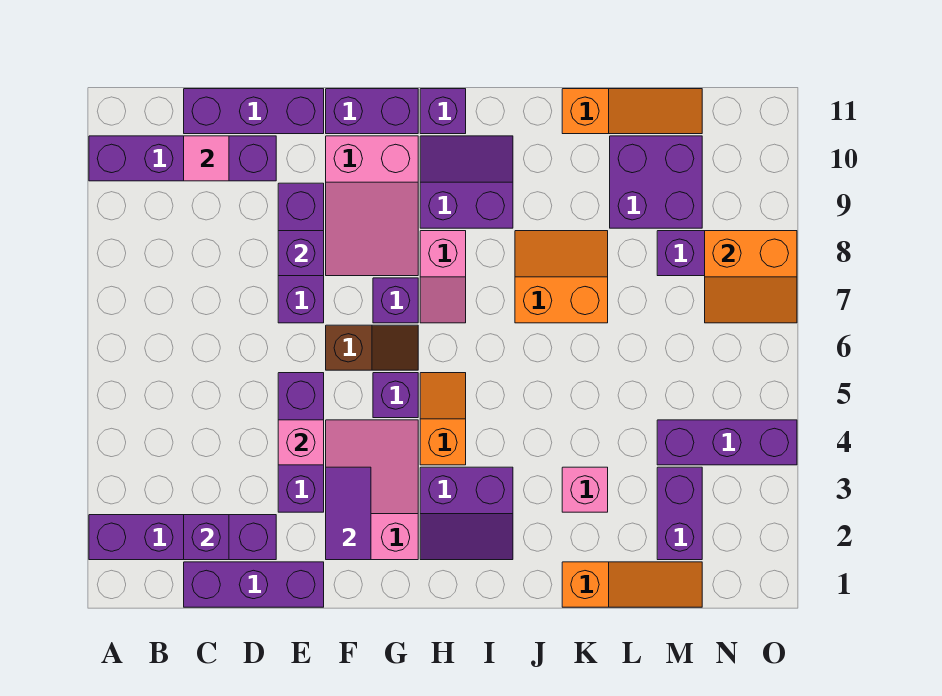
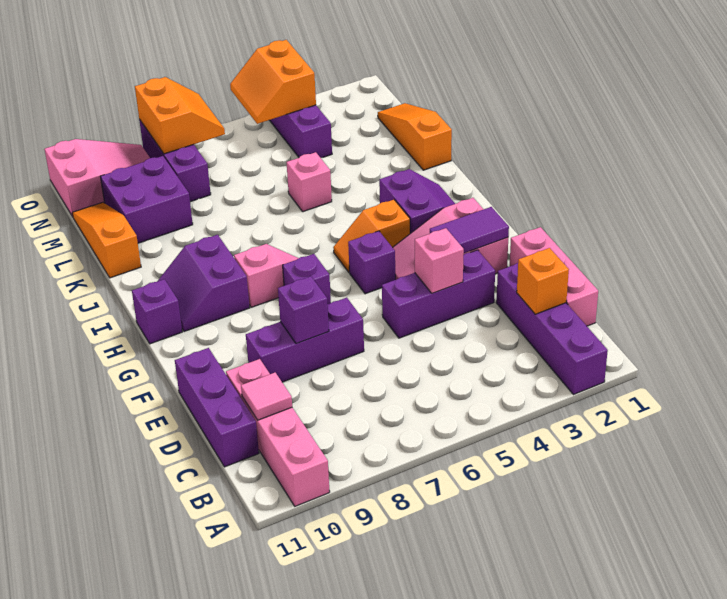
purple 1x4 brick [89,136,276,181] -> pink 1x4 brick [226,359,330,506]
purple 1x3 brick [184,562,324,607] -> pink 1x3 brick [510,227,598,326]
purple 1x1 brick [184,515,229,560] -> orange 1x1 brick [517,248,569,314]
brown 1x2 slope [326,325,418,370] -> none
pink 2x3 slope [326,136,418,276] -> pink 2x3 slope moved to [45,139,150,217]
purple 1x2 brick [326,89,418,134] -> none
orange 2x2 slope [515,231,608,323] -> orange 2x2 slope moved to [230,40,316,124]
pink 1x1 brick [562,467,608,512] -> pink 1x1 brick moved to [286,152,332,212]
purple 1x2 brick [657,467,702,560] -> none

